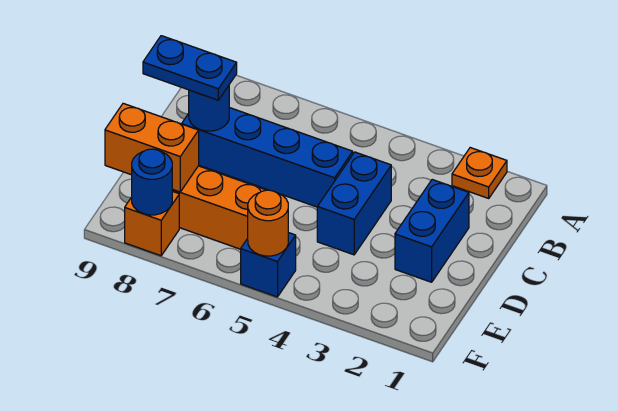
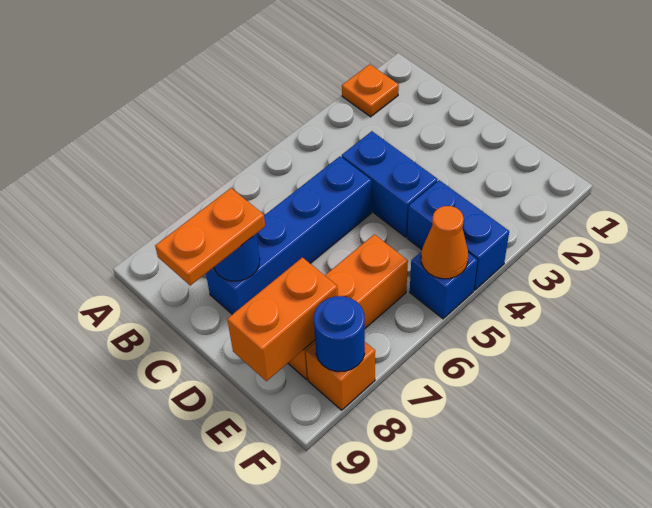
blue 1x2 brick [395,180,469,282] -> blue 1x2 brick moved to [407,180,509,290]
blue 1x2 plate [143,36,237,100] -> orange 1x2 plate [155,188,265,286]
orange 1x1 round brick [248,190,288,256] -> orange 1x1 cone [421,206,468,279]

